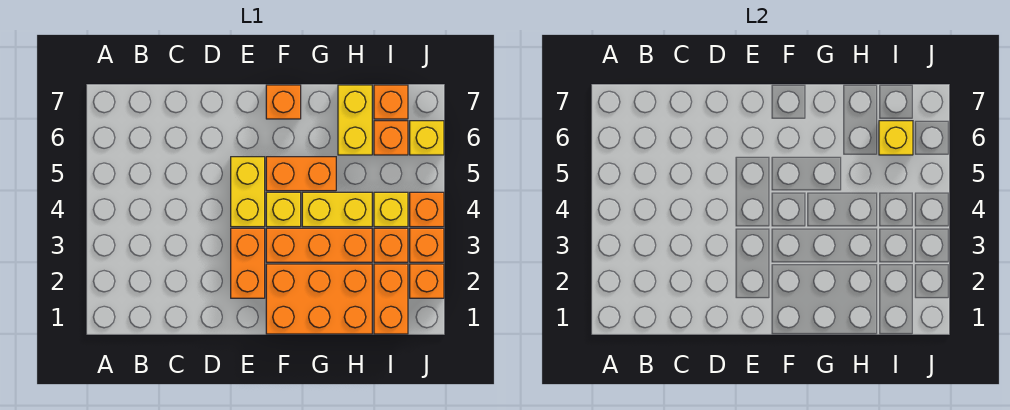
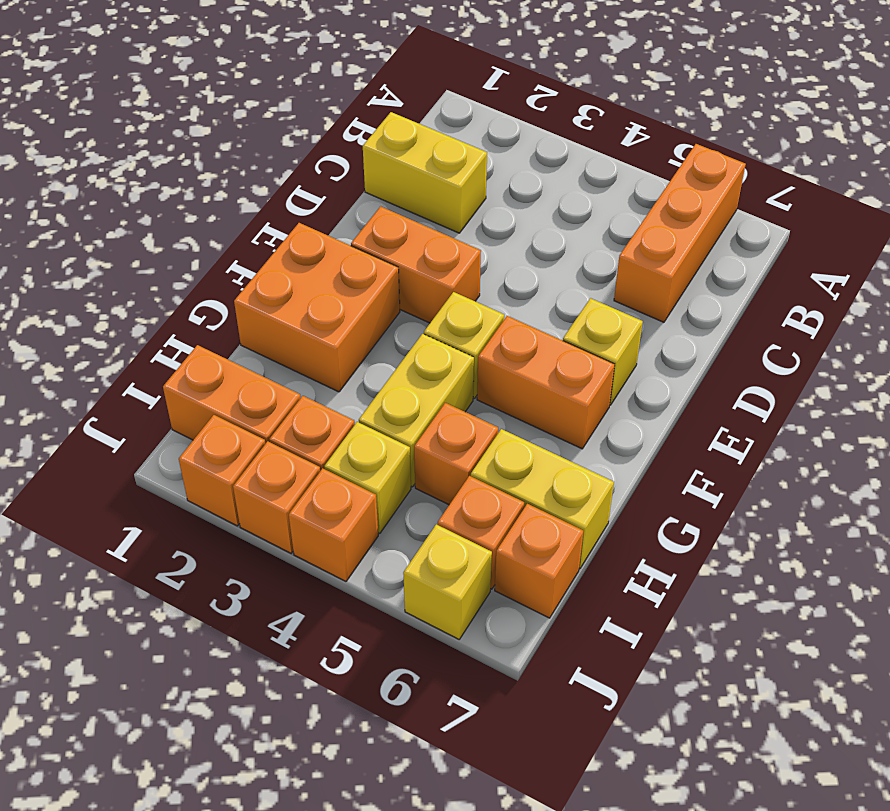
yellow 1x2 brick [231,157,265,227] -> yellow 1x2 brick moved to [363,112,487,233]
orange 2x3 brick [266,264,372,334] -> orange 2x2 brick [234,223,400,392]
orange 1x3 brick [266,228,372,262] -> orange 1x3 brick moved to [614,144,746,322]
orange 1x2 brick [266,157,336,191] -> orange 1x2 brick turned to [477,316,615,449]
orange 1x1 brick [266,85,301,119] -> orange 1x1 brick moved to [414,403,498,505]
yellow 1x1 brick [879,121,913,155] -> yellow 1x1 brick moved to [563,298,643,405]

